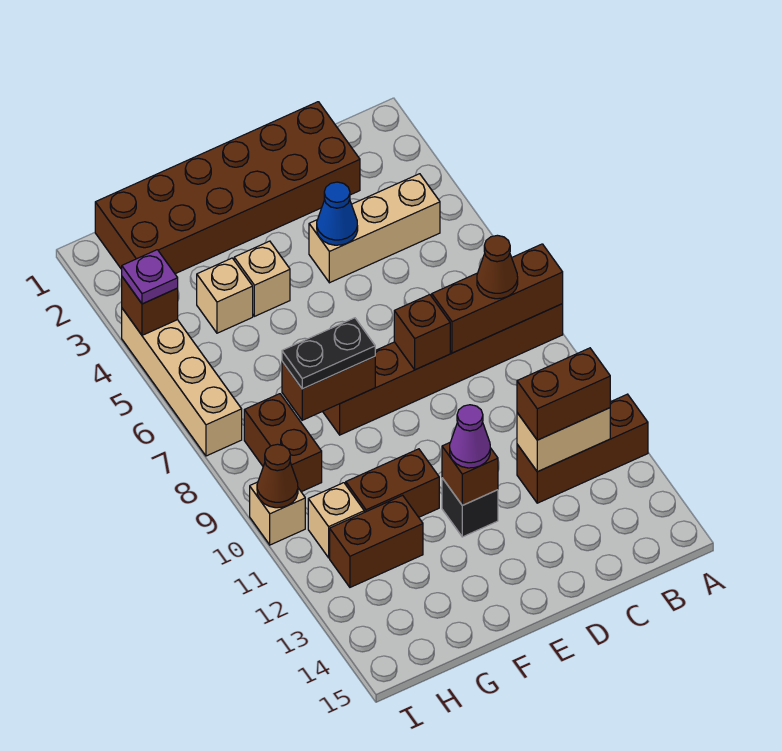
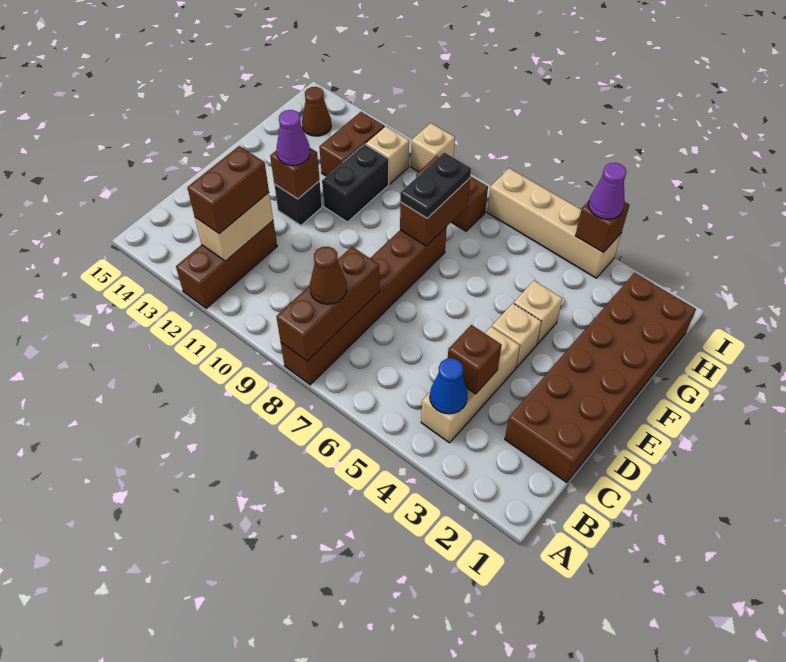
blue 1x1 cone [317,182,358,245] -> blue 1x1 cone moved to [430,358,468,414]
brown 1x1 brick [394,295,450,370] -> brown 1x1 brick moved to [448,325,502,394]
brown 1x2 brick [346,449,439,517] -> black 1x2 brick [322,144,389,222]
tan 1x1 brick [197,258,253,333] -> tan 1x1 brick moved to [492,303,541,368]
purple 1x1 plate [122,250,178,304] -> purple 1x1 cone [589,163,626,219]
brown 1x1 cone [257,444,298,508] -> brown 1x1 cone moved to [302,87,331,136]

